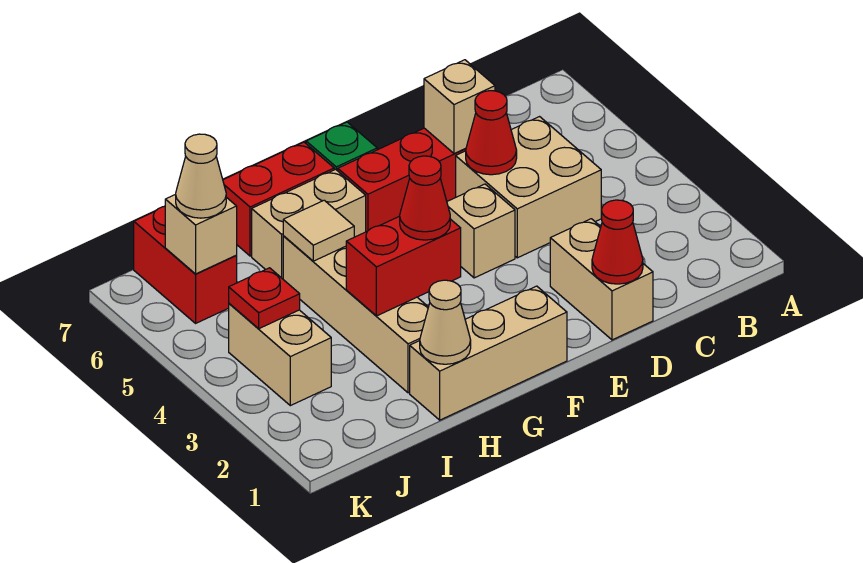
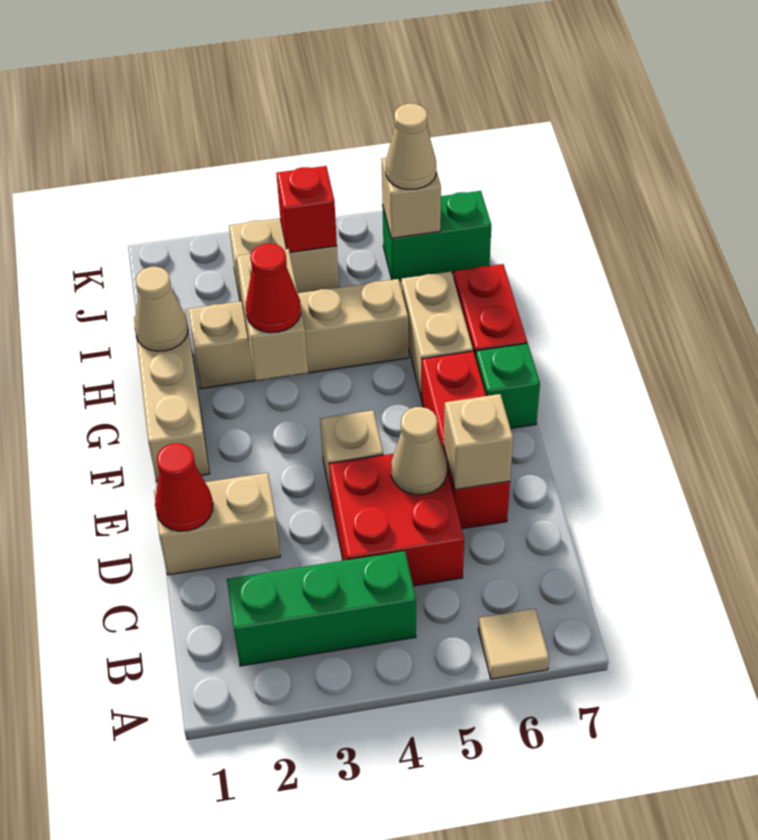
none -> green 1x3 brick [227,551,416,666]
tan 2x2 brick [456,117,601,258] -> red 2x2 brick [329,454,464,586]
red 1x1 cone [466,91,517,175] -> tan 1x1 cone [391,407,447,495]
red 1x2 brick [346,216,461,316] -> tan 1x2 brick [236,249,308,381]
tan 1x1 tile [283,200,354,261] -> tan 1x1 tile moved to [478,609,549,679]
red 1x1 plate [229,268,300,329] -> red 1x1 brick [276,166,337,253]
red 1x2 brick [134,206,237,323] -> green 1x2 brick [383,191,491,280]

